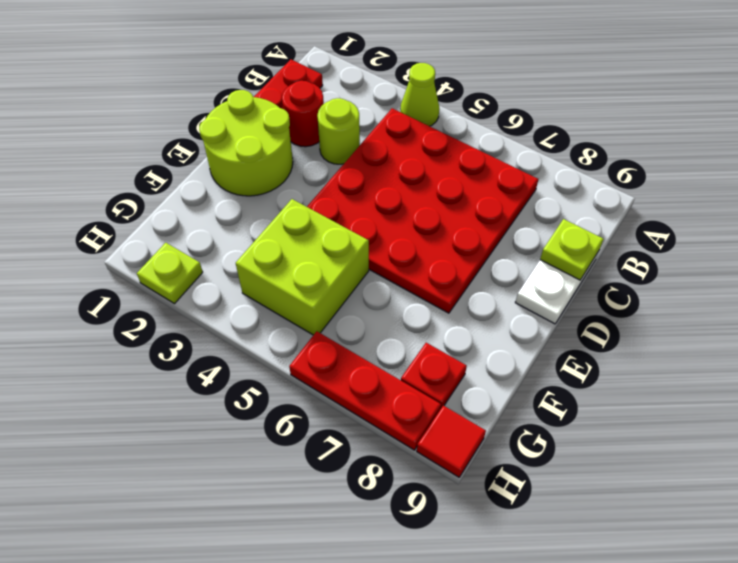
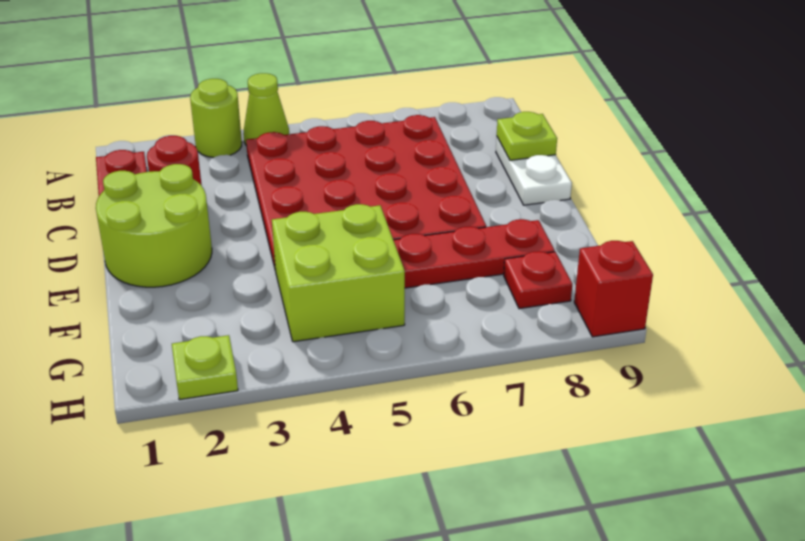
lime 1x1 round brick [317,98,360,164] -> lime 1x1 round brick moved to [190,79,242,158]
red 1x3 plate [289,331,441,450] -> red 1x3 plate moved to [394,219,555,288]
red 1x1 tile [417,406,486,477] -> red 1x1 brick [574,241,653,337]

